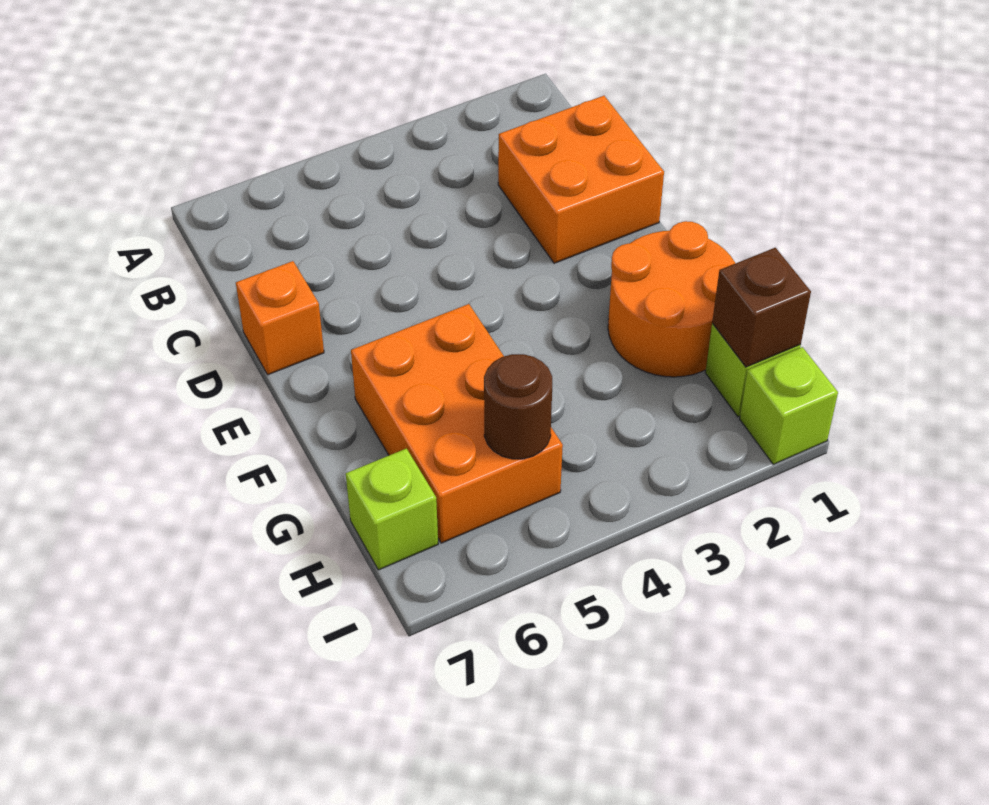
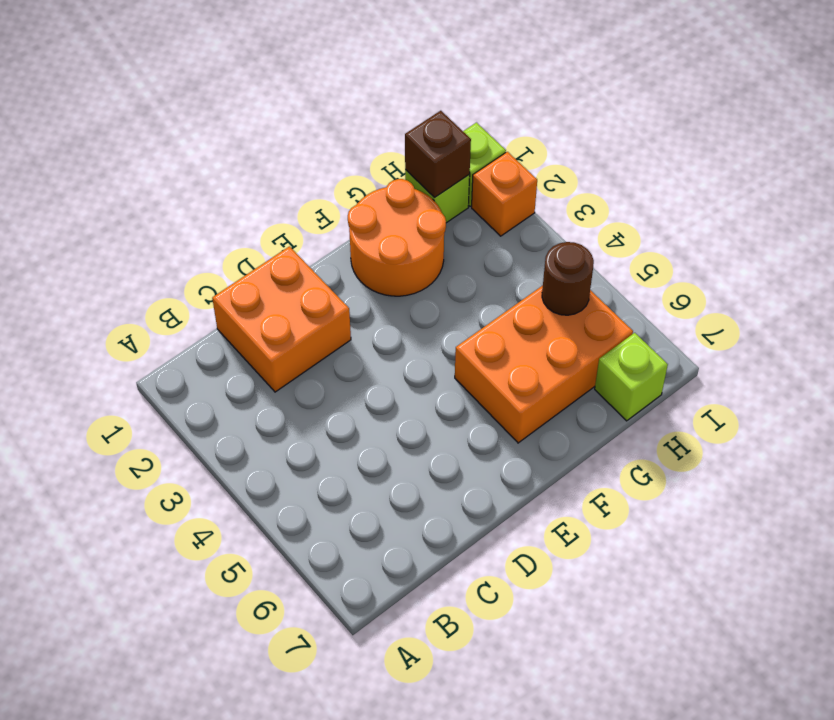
orange 1x1 brick [236,261,324,375] -> orange 1x1 brick moved to [472,152,537,236]

